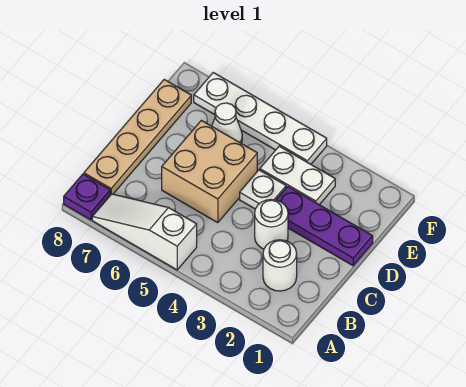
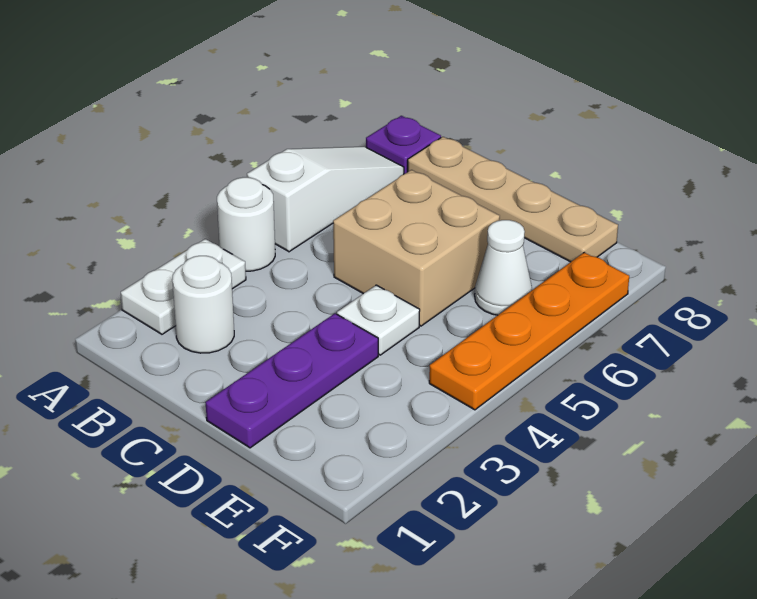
white 1x1 round brick [255,199,288,249] -> white 1x1 round brick moved to [217,177,275,271]
white 1x2 plate [260,146,335,205] -> white 1x2 plate moved to [121,239,246,334]
white 1x4 plate [194,73,327,164] -> orange 1x4 plate [429,252,629,410]

